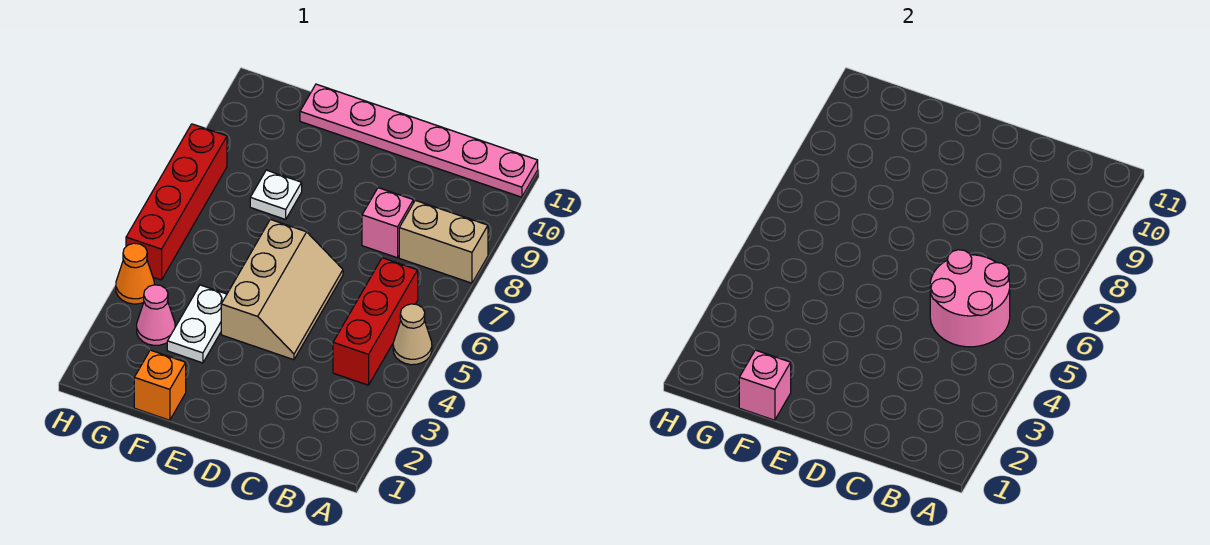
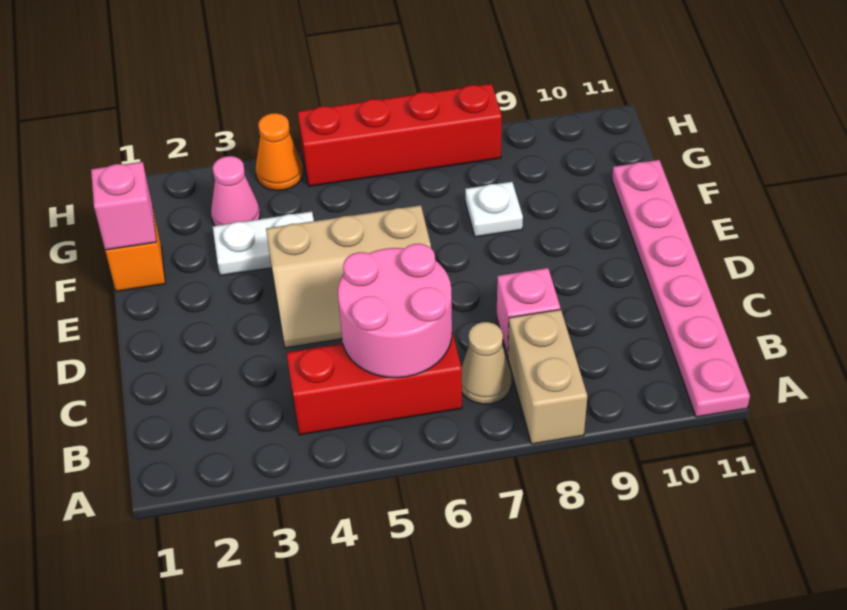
tan 1x1 cone [393,304,432,365] -> tan 1x1 cone moved to [461,322,511,404]

